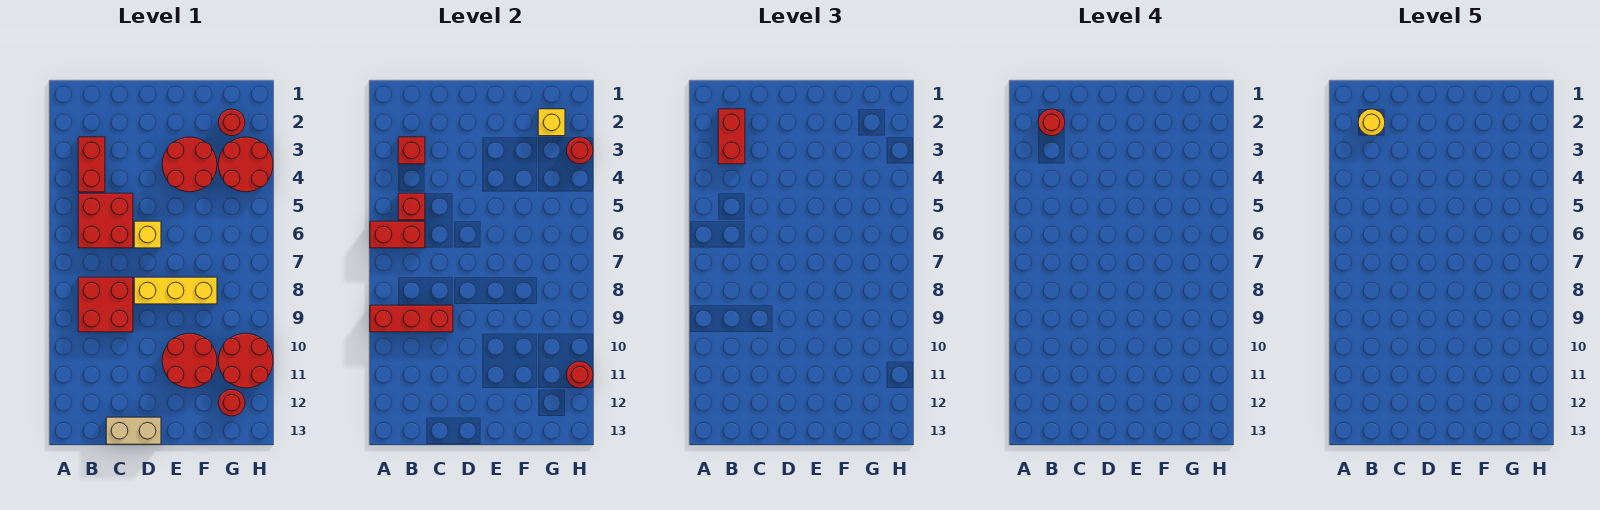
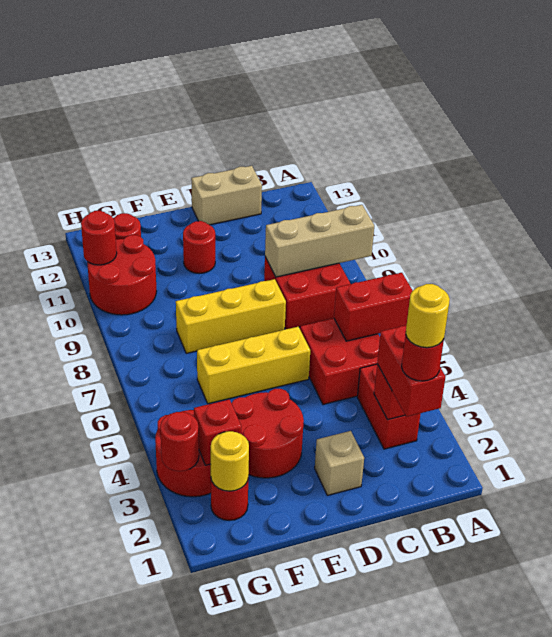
red 1x3 brick [370,305,453,332] -> tan 1x3 brick [265,205,374,277]
red 1x1 brick [398,193,425,220] -> red 1x1 brick moved to [194,399,241,465]
none -> tan 1x1 brick [315,431,364,495]
yellow 1x1 brick [134,221,161,248] -> yellow 1x3 brick [197,327,310,404]
red 2x2 round brick [162,333,217,388] -> red 1x1 round brick [183,221,215,274]
yellow 1x1 brick [538,109,565,136] -> yellow 1x1 round brick [211,431,249,491]

